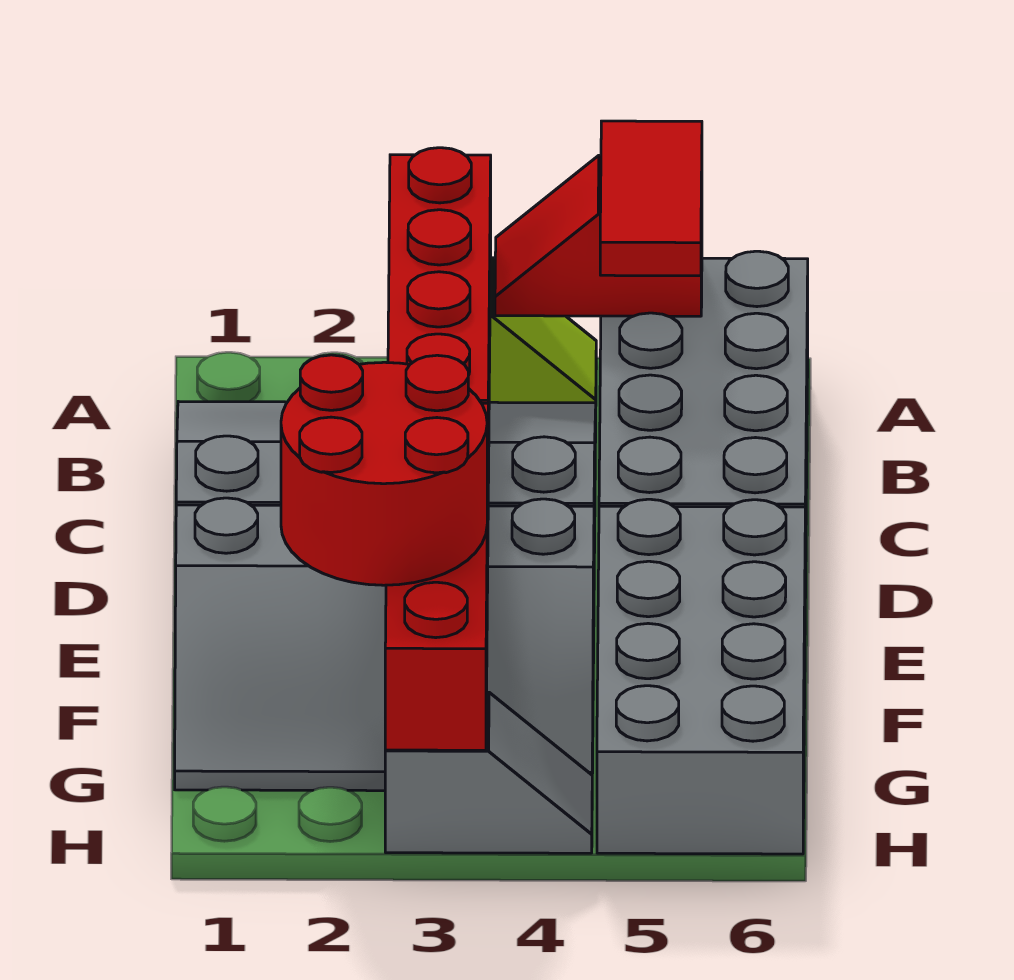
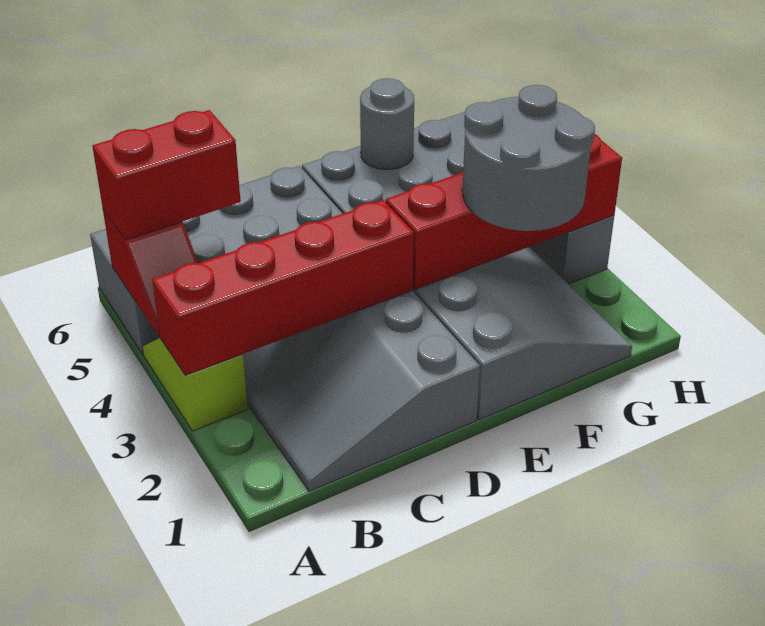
red 1x2 tile [600,121,702,276] -> red 1x2 brick [92,110,241,240]
red 2x2 round brick [281,355,487,585] -> grey 2x2 round brick [462,85,595,231]
none -> grey 1x1 round brick [360,78,414,170]

